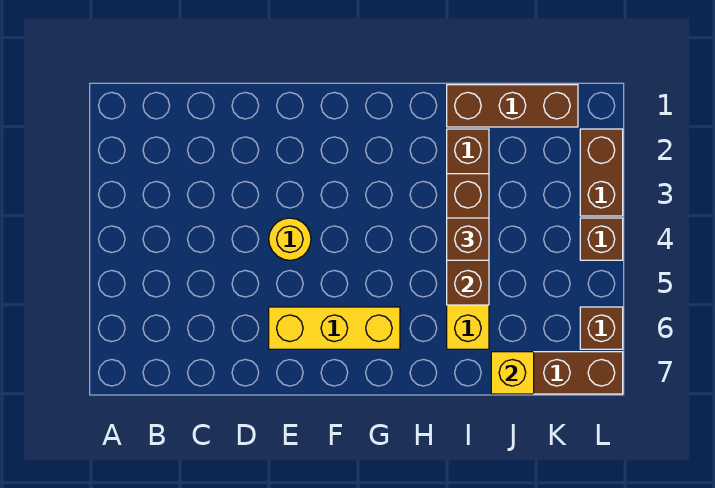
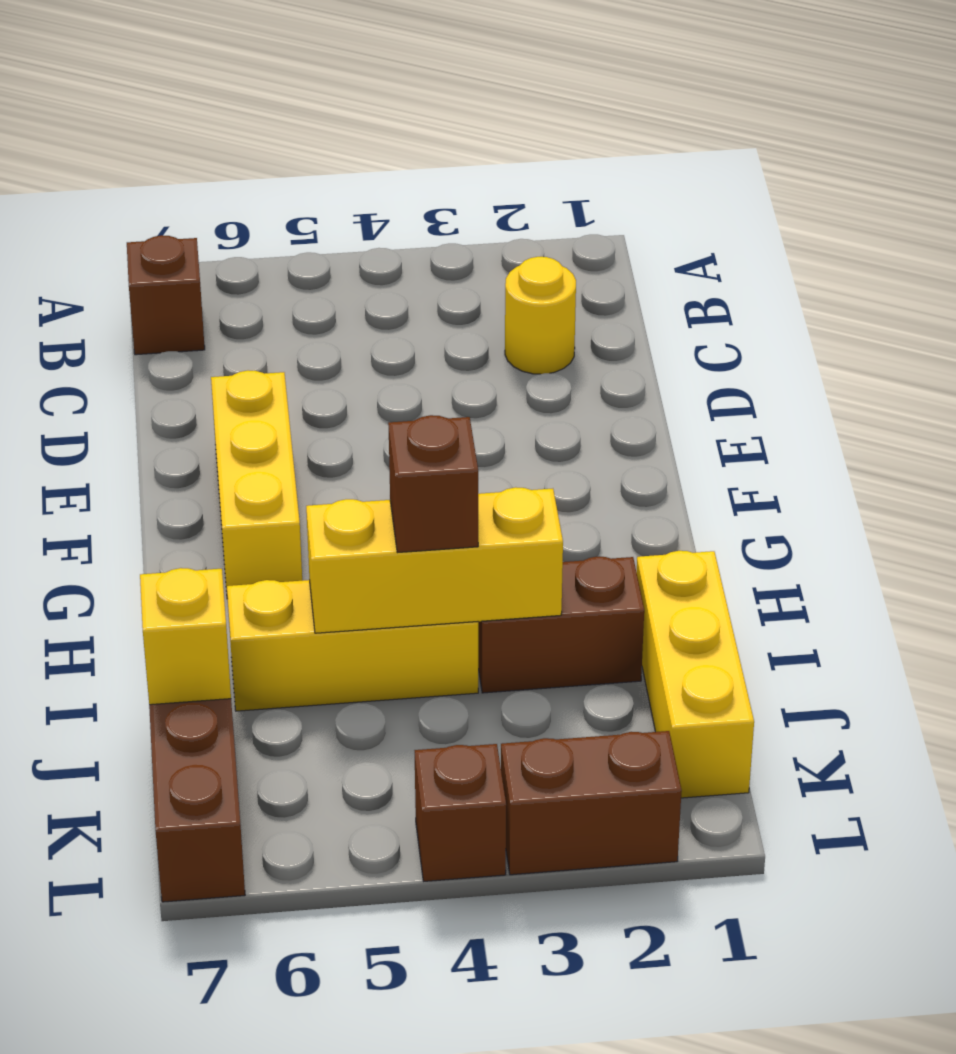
yellow 1x1 round brick [269,218,311,260] -> yellow 1x1 round brick moved to [505,257,576,374]
brown 1x3 brick [447,85,578,127] -> yellow 1x3 brick [637,551,754,798]
brown 1x3 brick [447,174,489,305] -> yellow 1x3 brick [306,487,563,633]
brown 1x1 brick [580,307,623,349] -> brown 1x1 brick moved to [127,235,205,355]

